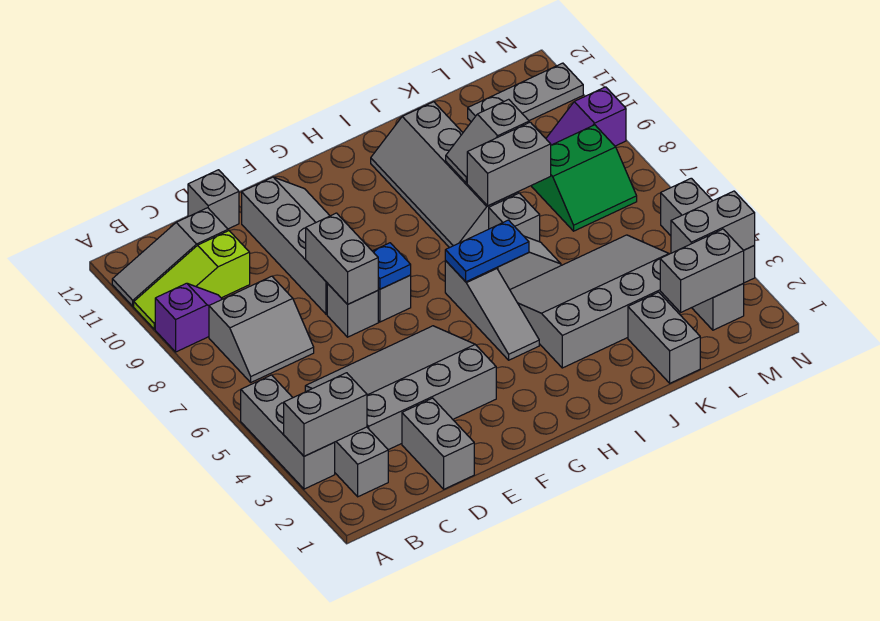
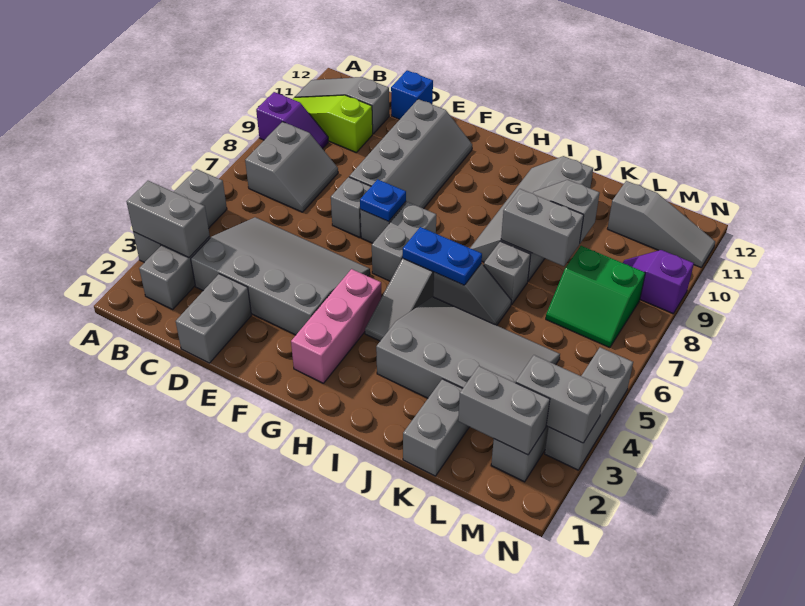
grey 2x2 slope [209,276,314,382] -> grey 2x2 slope turned to [245,122,338,212]
grey 1x1 brick [188,170,239,229] -> blue 1x1 brick [391,70,433,119]
grey 1x2 brick [306,213,378,304] -> grey 1x2 brick moved to [372,202,436,281]
none -> pink 1x3 brick [291,269,381,383]
grey 1x3 plate [468,63,583,122] -> grey 1x3 slope [607,181,715,267]

